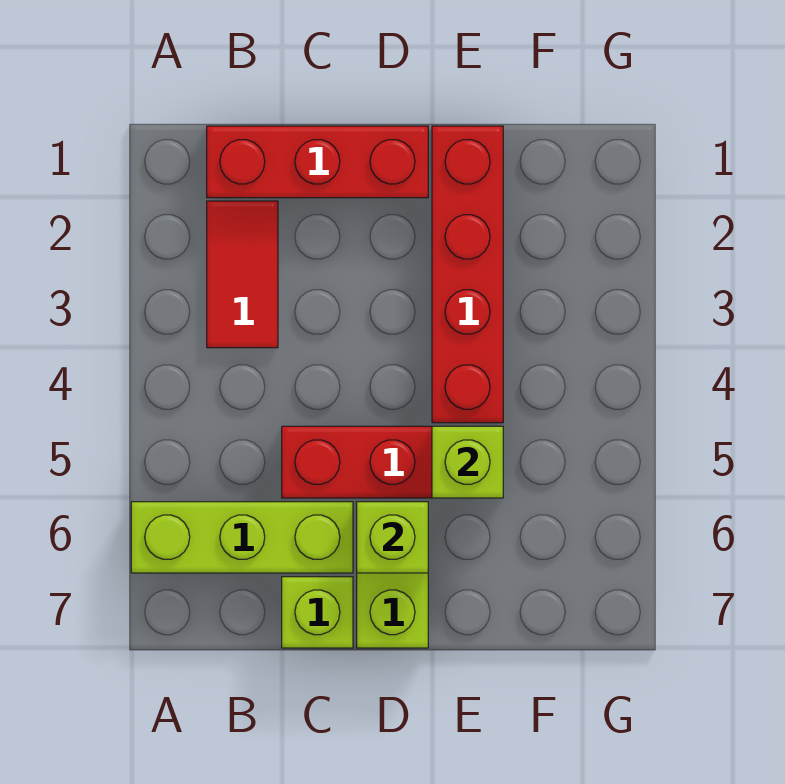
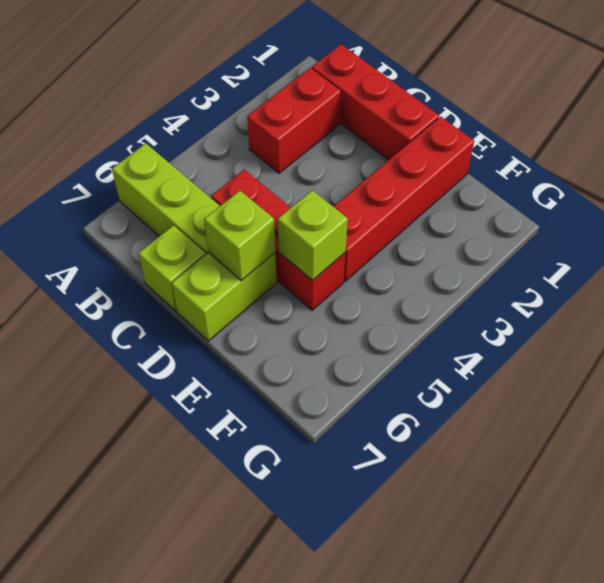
red 1x2 tile [207,201,278,348] -> red 1x2 brick [247,68,341,173]

